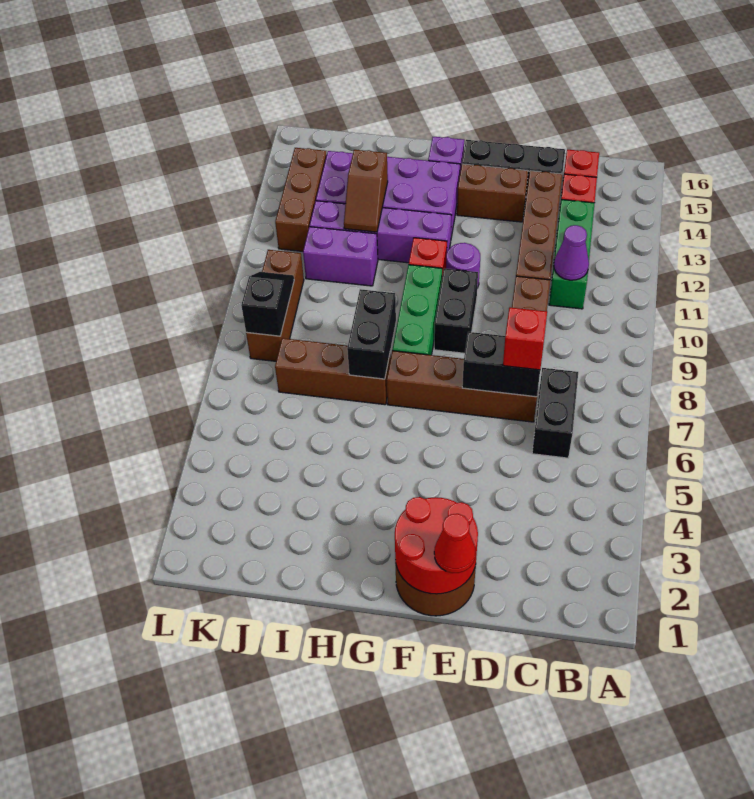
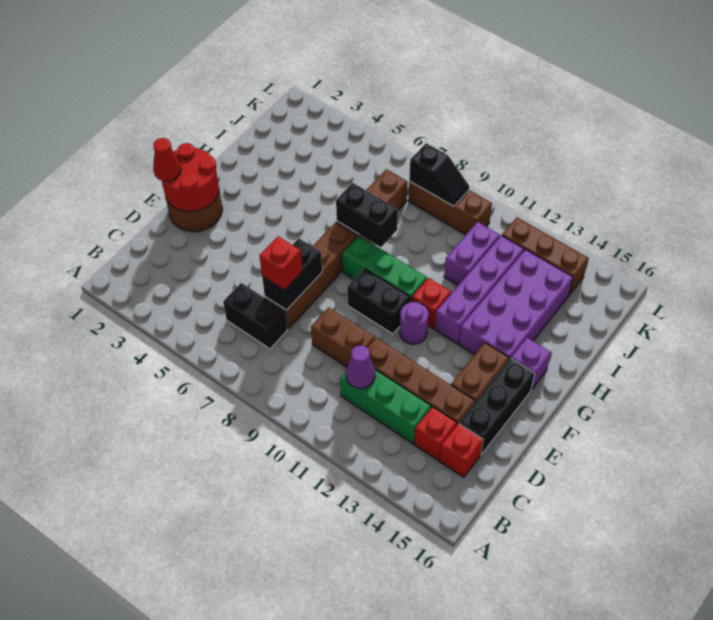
brown 1x2 slope [344,150,388,232] -> none

